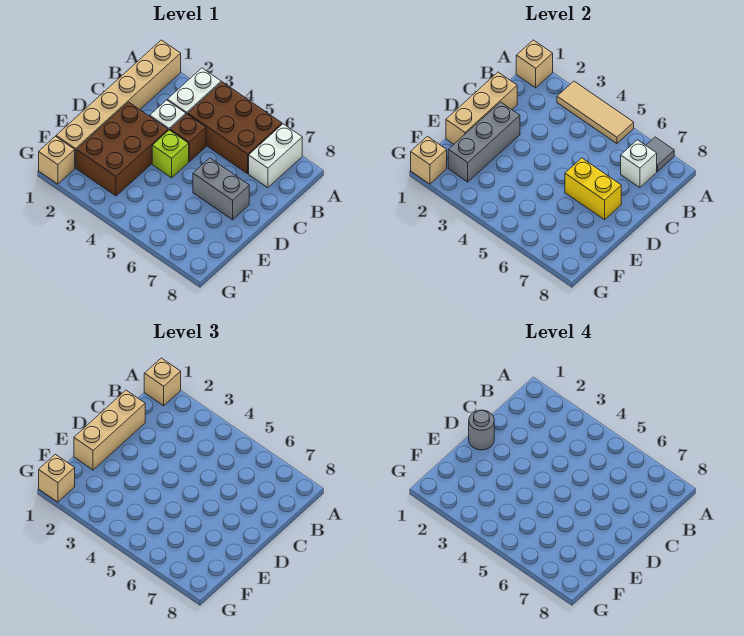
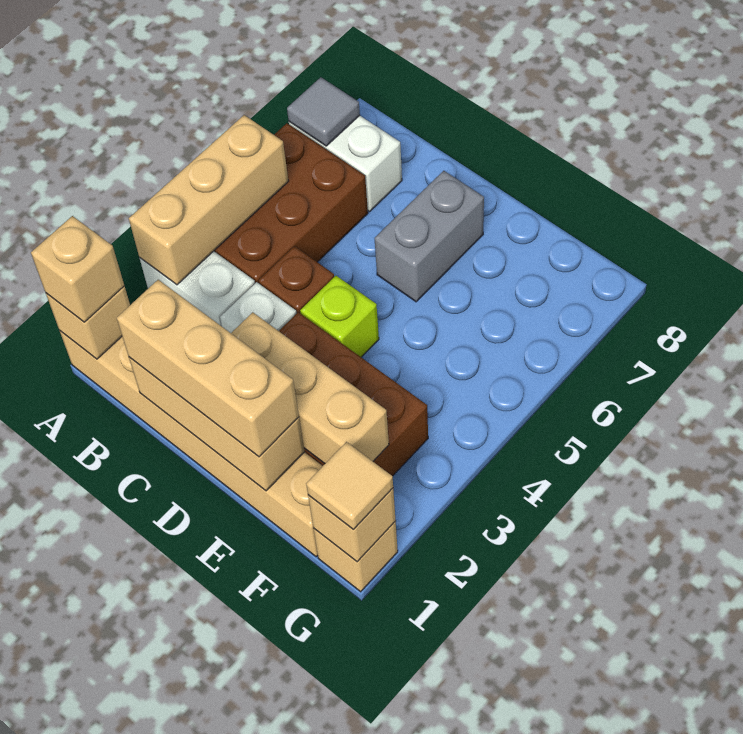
tan 1x3 tile [557,81,634,144] -> tan 1x3 brick [129,115,288,285]
white 1x1 brick [621,140,657,188] -> none
grey 1x1 round brick [469,410,494,450] -> none
grey 1x3 brick [448,102,520,182] -> tan 1x3 brick [231,312,389,464]
yellow 1x2 brick [565,158,621,220] -> none
tan 1x1 brick [39,454,75,502] -> tan 1x1 tile [306,442,393,530]

